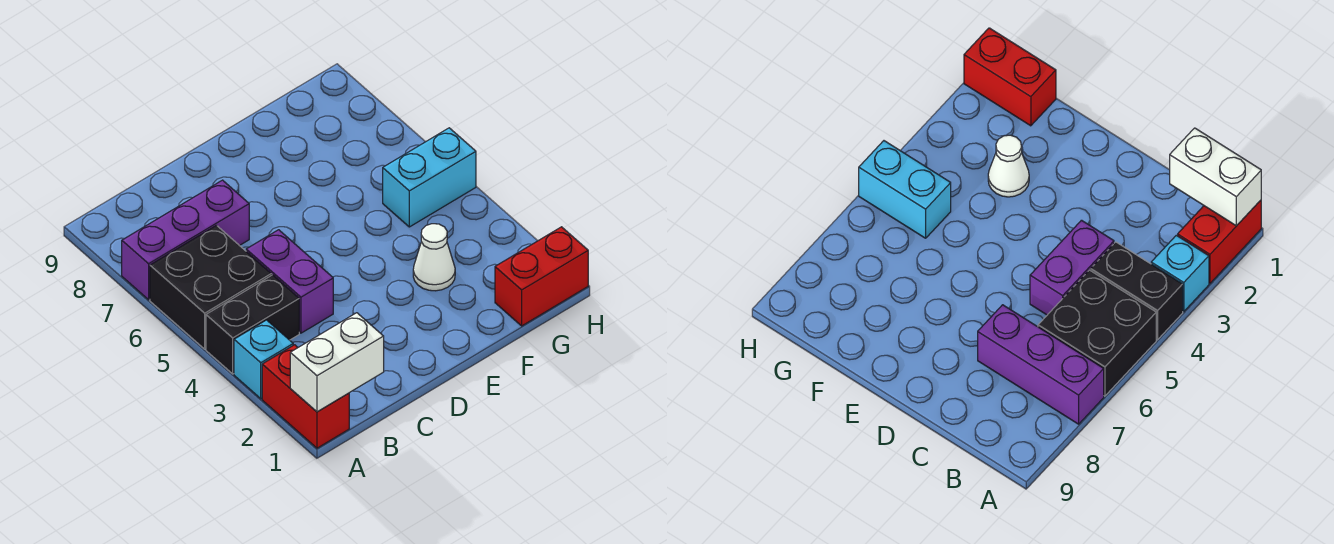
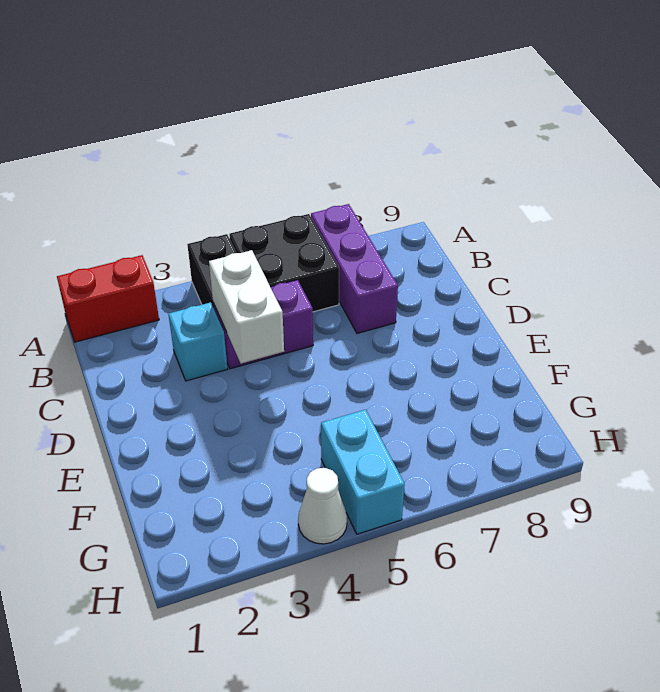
white 1x2 brick [290,313,384,412] -> white 1x2 brick moved to [209,250,284,363]
cyan 1x1 brick [234,320,293,399] -> cyan 1x1 brick moved to [169,302,227,381]
white 1x1 cone [413,224,455,291] -> white 1x1 cone moved to [298,468,347,544]
red 1x2 brick [495,227,588,326] -> none

